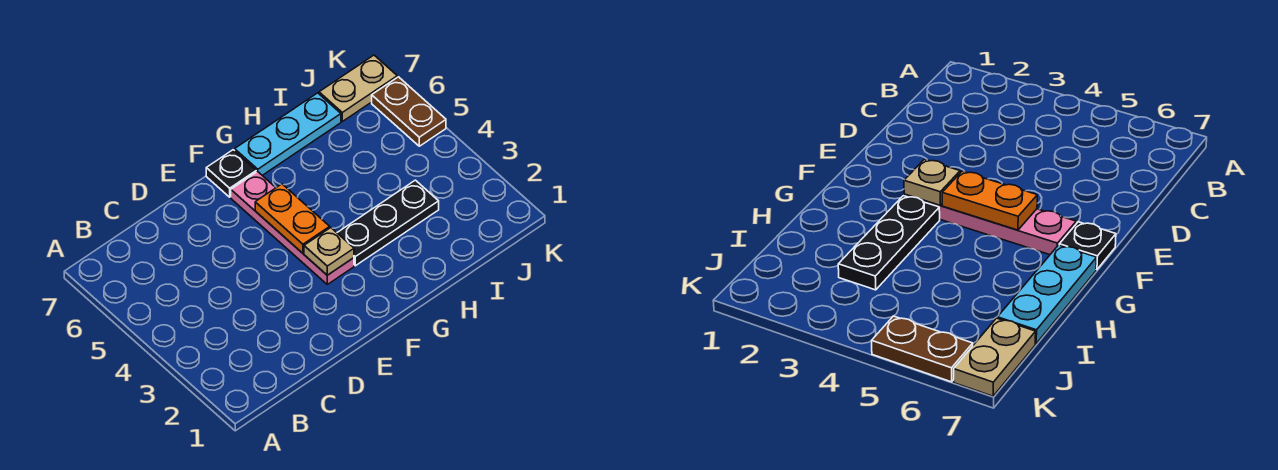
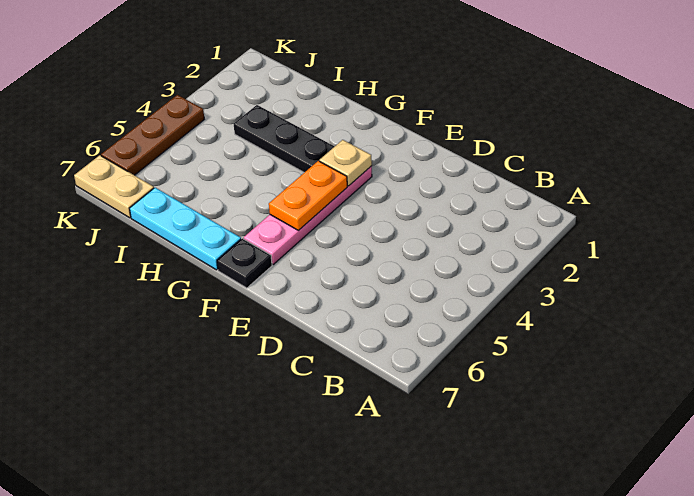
brown 1x2 plate [372,77,446,146] -> brown 1x3 plate [101,95,204,175]

